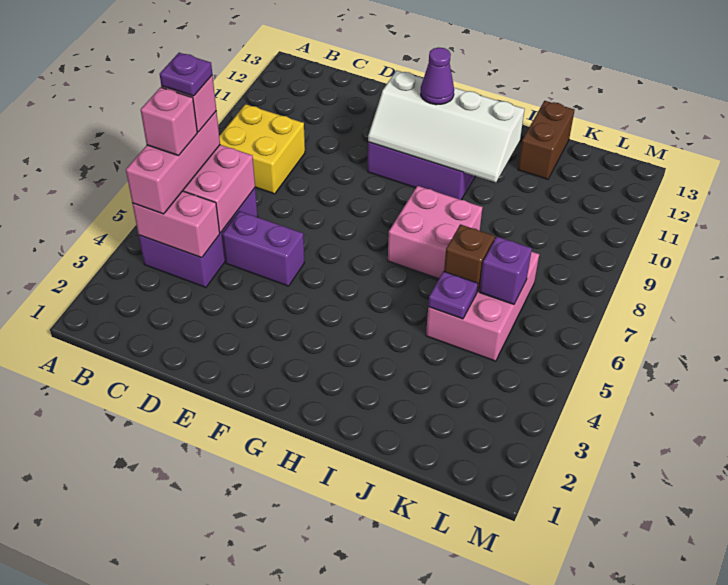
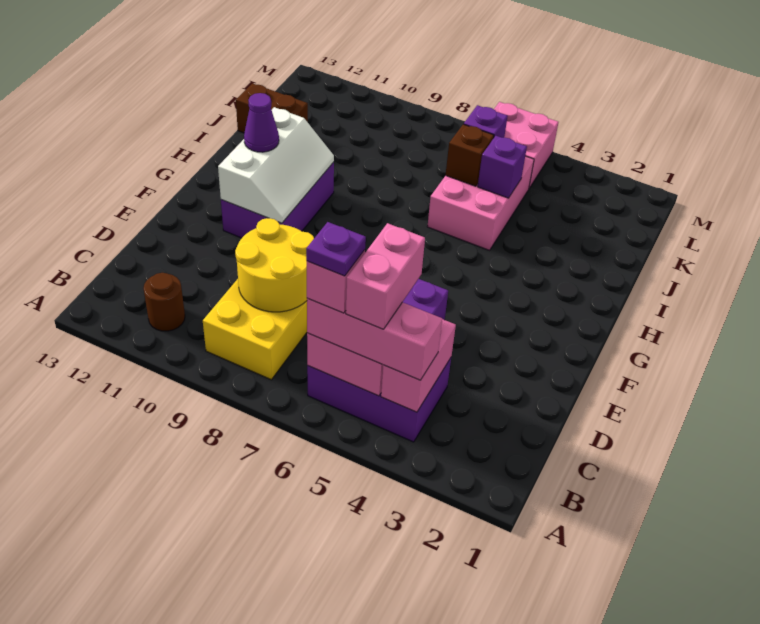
pink 1x1 brick [141,87,197,156] -> pink 1x2 brick [346,223,425,329]
none -> brown 1x1 round brick [143,273,185,331]
none -> yellow 2x2 round brick [235,218,314,312]
white 2x4 slope [368,71,525,183] -> white 2x3 slope [218,107,334,223]
pink 2x2 brick [388,186,483,279] -> pink 2x2 brick moved to [494,102,558,188]
pink 2x3 brick [426,239,539,361] -> pink 2x3 brick turned to [427,156,534,250]
purple 1x1 plate [428,271,478,319] -> purple 1x1 brick [478,136,527,198]

